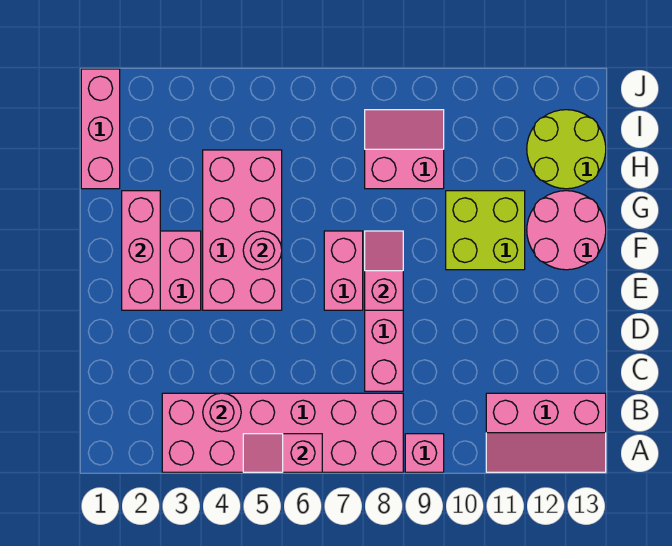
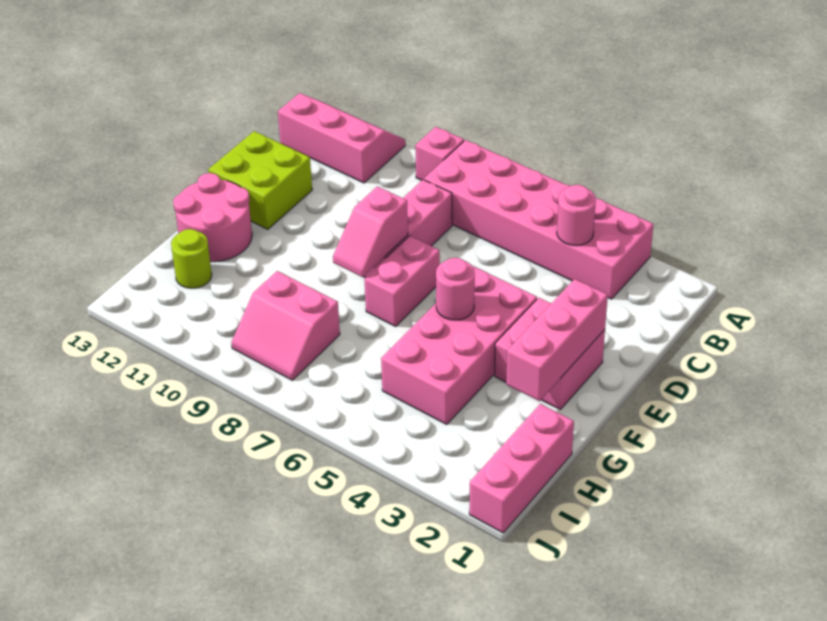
pink 1x2 slope [243,434,322,472] -> none
lime 2x2 brick [446,191,525,270] -> lime 2x2 brick moved to [208,131,312,229]
lime 2x2 round brick [527,110,606,189] -> lime 1x1 round brick [171,229,212,288]

